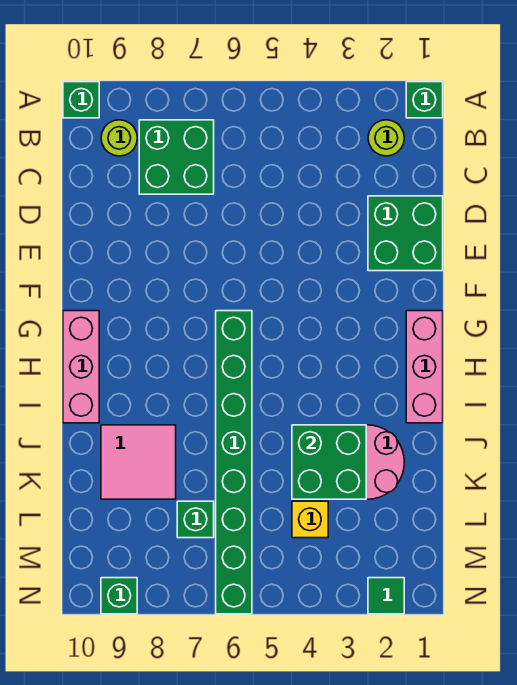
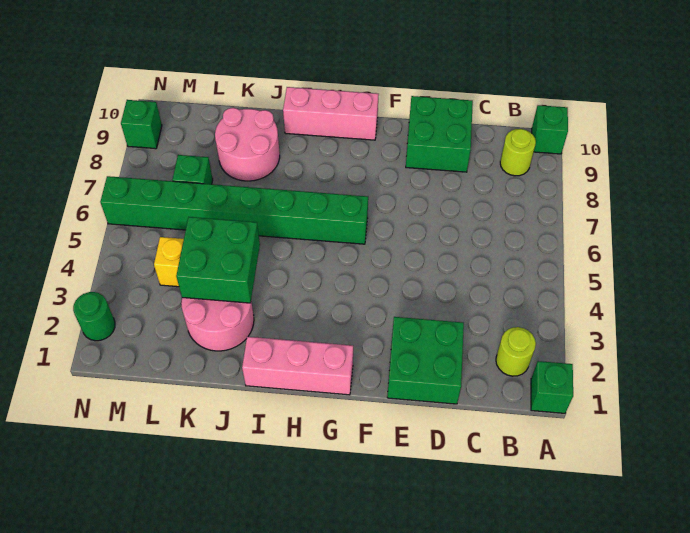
green 2x2 brick [139,120,214,194] -> green 2x2 brick moved to [406,96,473,172]
pink 2x2 tile [101,425,176,499] -> pink 2x2 round brick [215,108,280,181]
green 1x1 tile [368,578,404,614] -> green 1x1 round brick [73,292,115,341]

